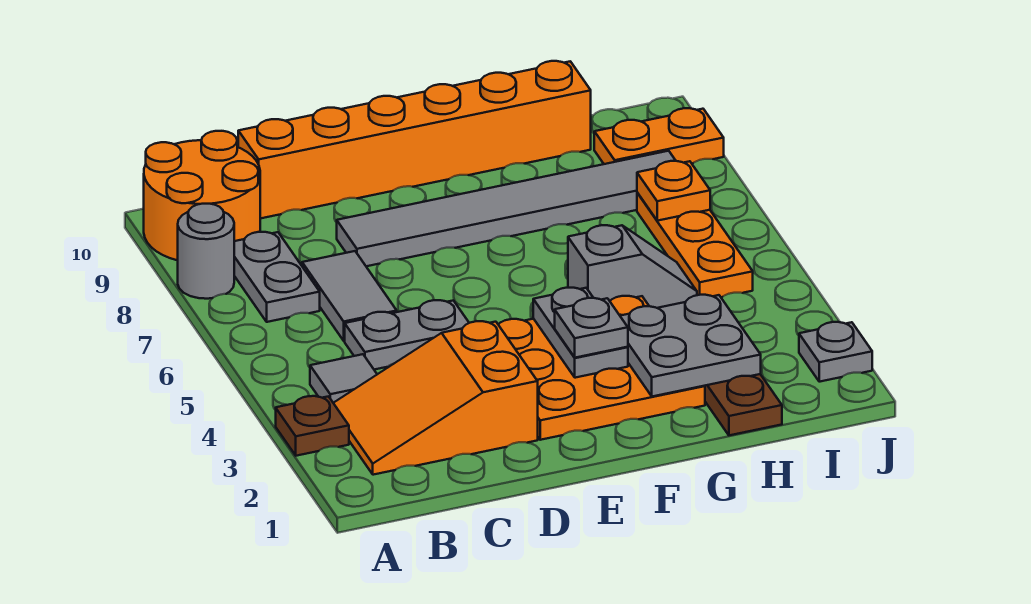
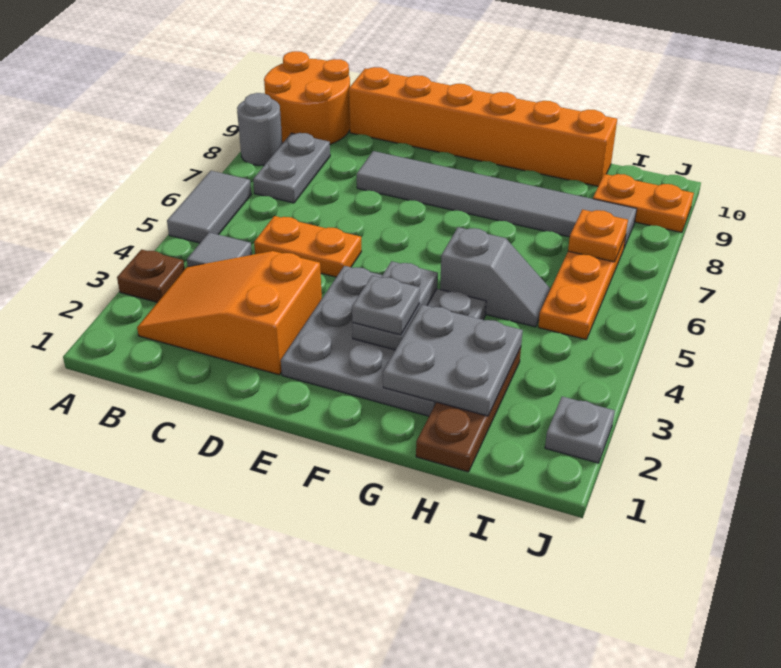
grey 1x2 plate [345,300,469,370] -> orange 1x2 plate [254,216,361,277]
grey 1x2 tile [302,251,397,341] -> grey 1x2 tile moved to [167,171,251,243]
orange 3x3 plate [498,296,705,440] -> grey 3x3 plate [281,266,486,416]

